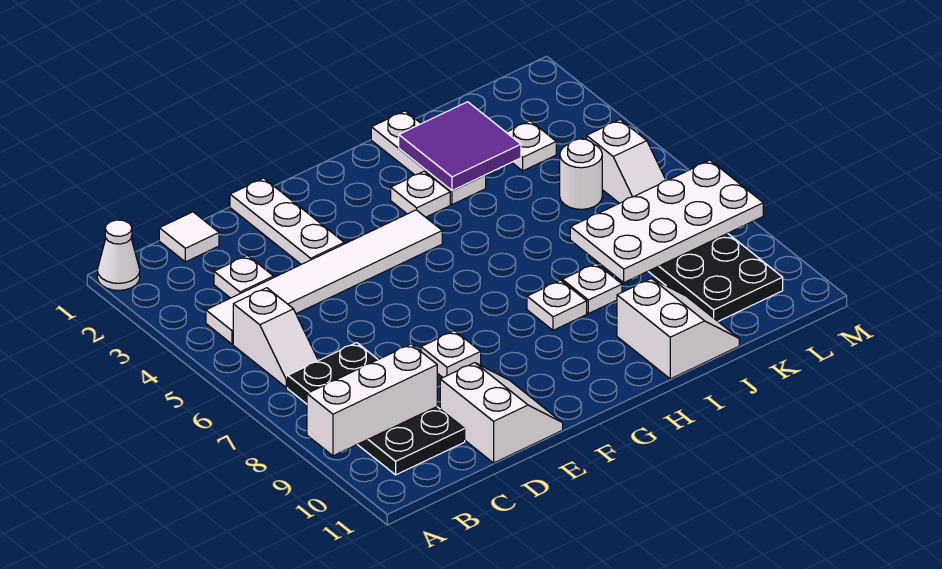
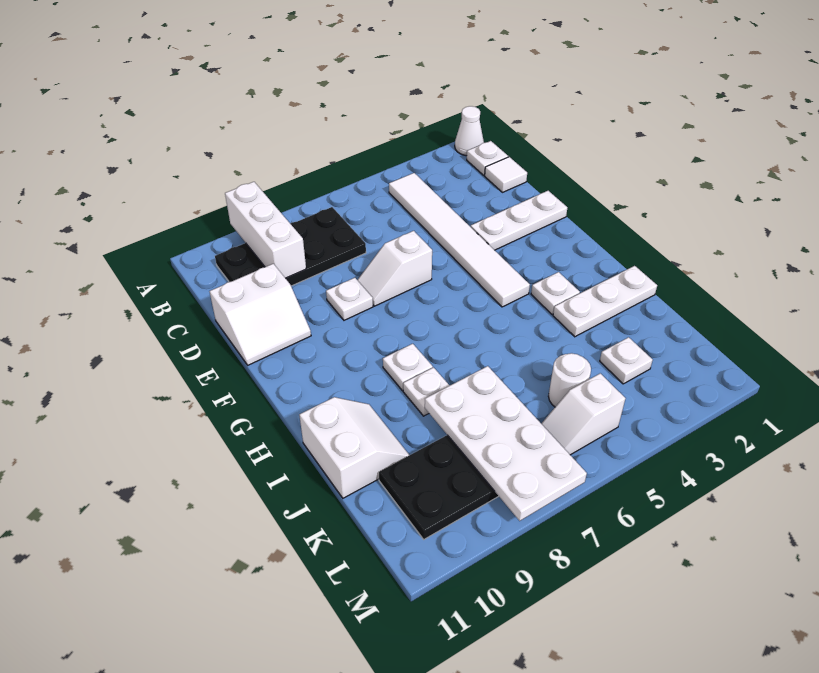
white 1x2 slope [233,288,318,388] -> white 1x2 slope moved to [358,231,432,306]
white 1x1 plate [214,255,274,298] -> white 1x1 plate moved to [467,141,508,175]
purple 2x2 tile [399,102,521,190] -> none
white 2x2 slope [617,279,739,379] -> white 2x2 slope turned to [299,397,409,498]

